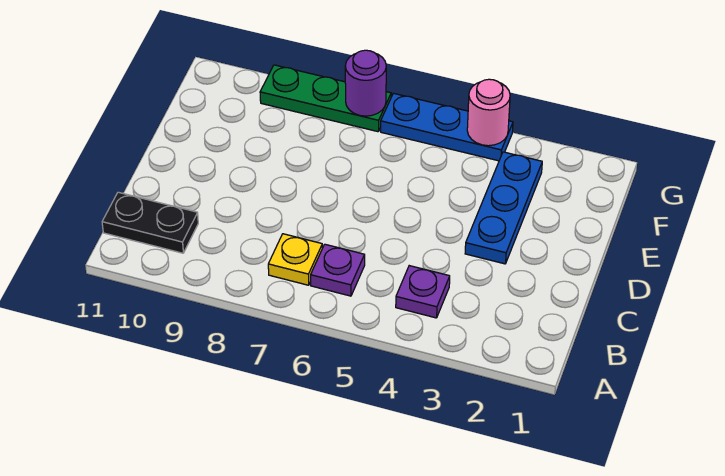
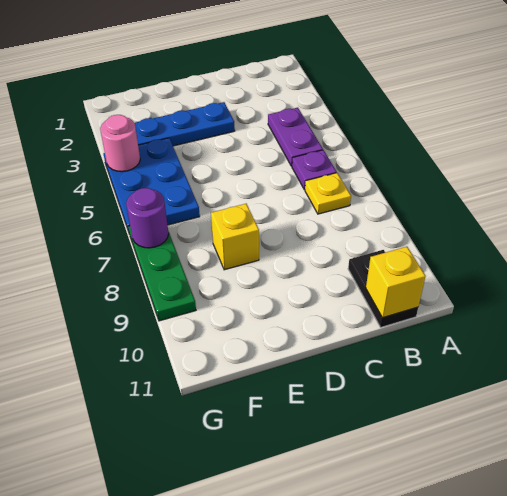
purple 1x1 plate [396,266,450,318] -> purple 1x2 plate [268,108,323,166]
none -> yellow 1x1 brick [366,247,426,318]
none -> yellow 1x1 brick [211,204,259,270]
blue 1x3 plate [381,93,513,161] -> blue 2x3 plate [104,138,200,232]

